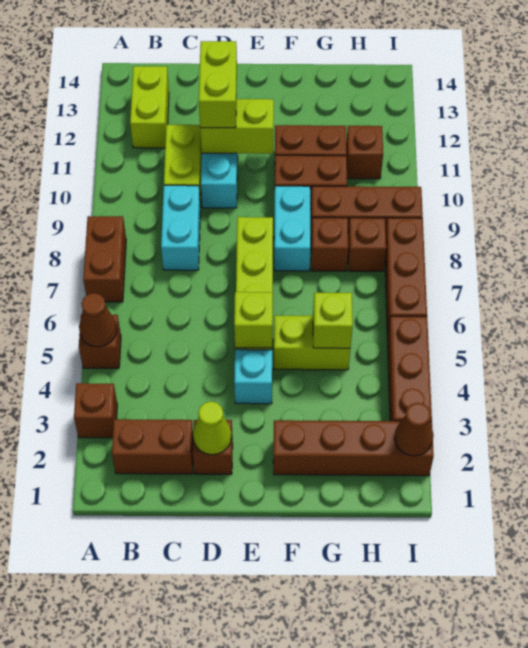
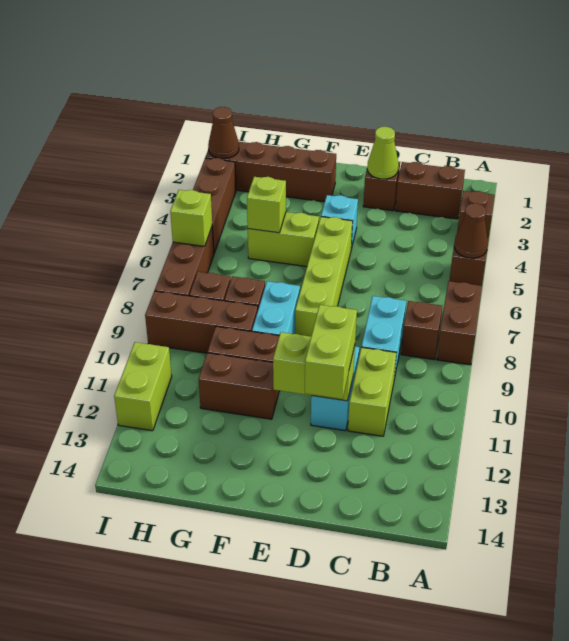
lime 1x2 brick [130,66,169,148] -> lime 1x2 brick moved to [114,342,172,431]
lime 1x1 brick [234,292,273,348] -> lime 1x1 brick moved to [170,190,212,246]
brown 1x1 brick [346,126,383,179] -> brown 1x1 brick moved to [401,301,442,360]

